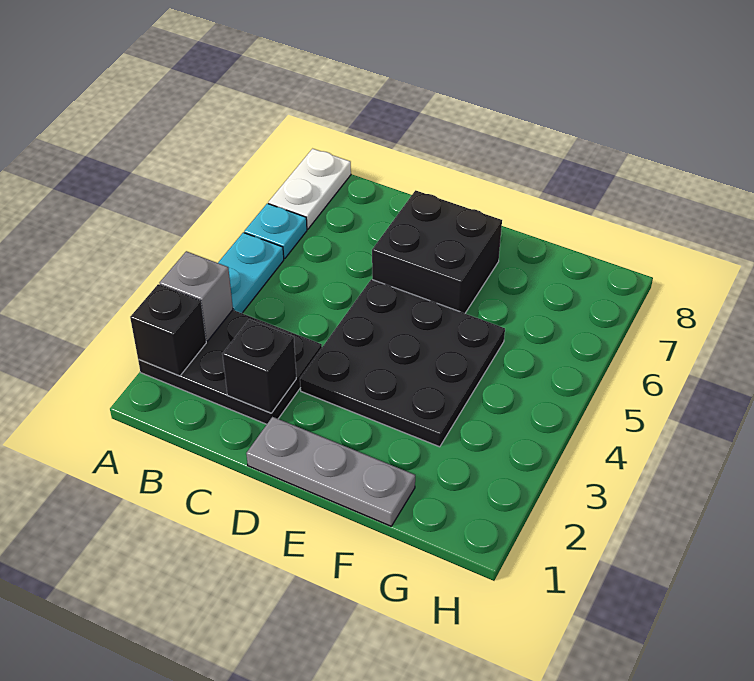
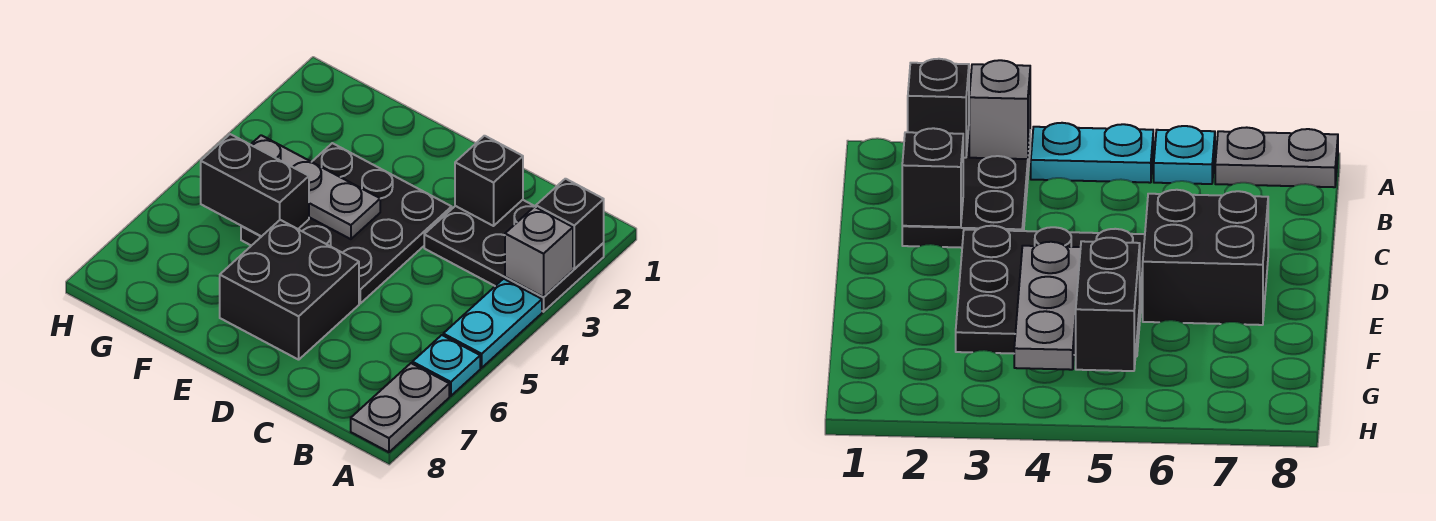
white 1x2 plate [268,149,351,229] -> grey 1x2 plate [351,363,449,452]
grey 1x3 plate [246,417,415,526] -> grey 1x3 plate moved to [251,135,380,239]
none -> black 1x2 brick [201,134,309,236]

